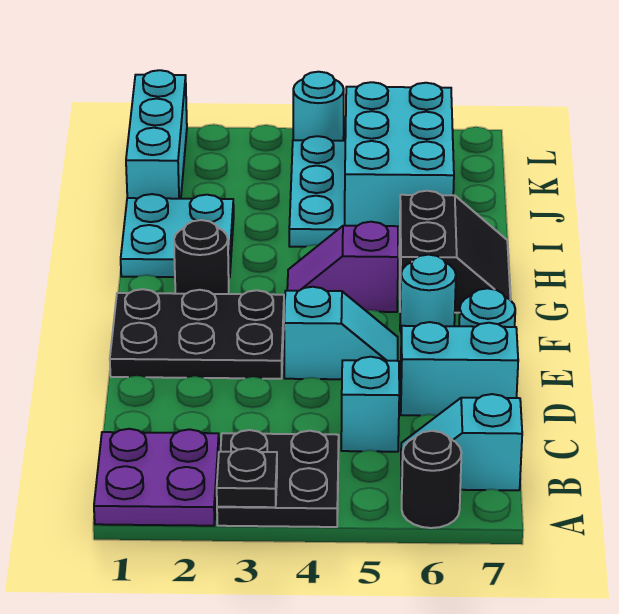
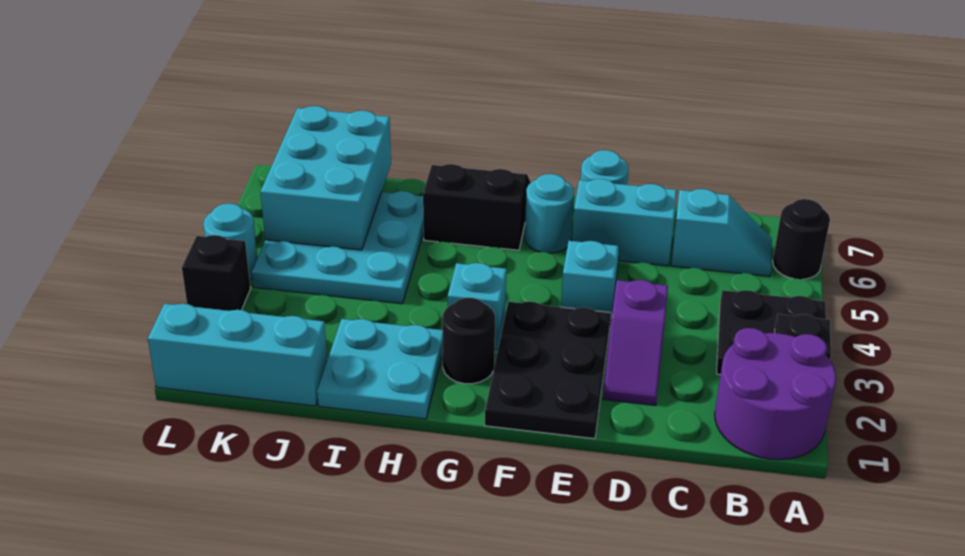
purple 2x2 plate [94,429,219,526] -> purple 2x2 round brick [715,328,836,460]
cyan 1x2 slope [401,394,522,490] -> cyan 1x2 slope turned to [671,189,772,276]
cyan 1x1 brick [341,357,399,452] -> cyan 1x1 brick moved to [448,263,507,350]
cyan 1x2 brick [400,322,518,416] -> cyan 1x2 brick turned to [572,179,677,266]
purple 1x2 slope [287,222,398,312] -> purple 1x2 slope moved to [603,280,668,406]
cyan 2x3 brick [345,82,454,229] -> cyan 2x3 brick turned to [260,106,391,250]
none -> black 1x1 brick [182,235,250,311]

